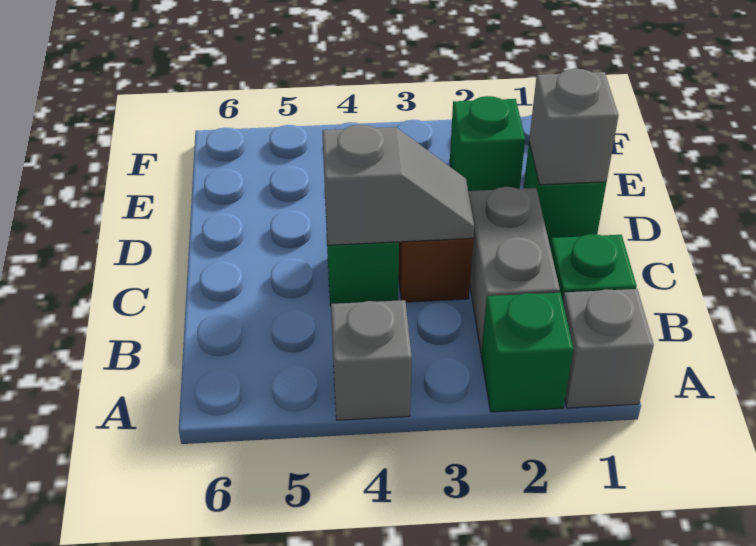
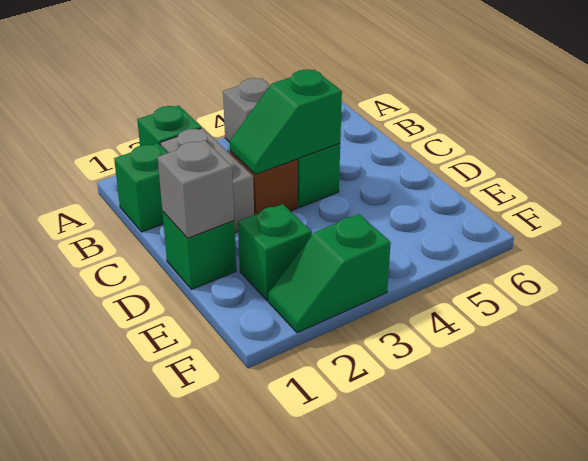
grey 1x1 brick [563,289,654,408] -> none
grey 1x2 slope [322,125,474,245] -> green 1x2 slope [229,70,342,174]
none -> green 1x2 slope [268,214,391,333]

